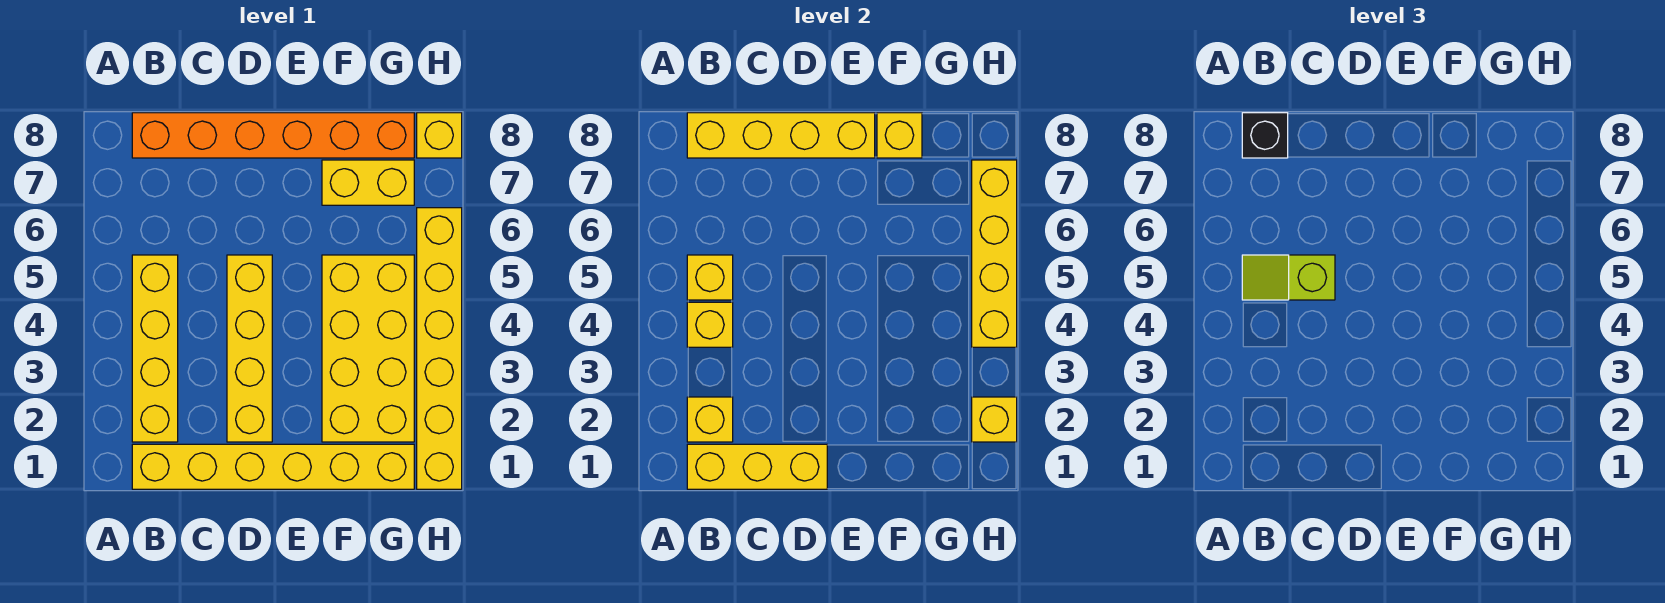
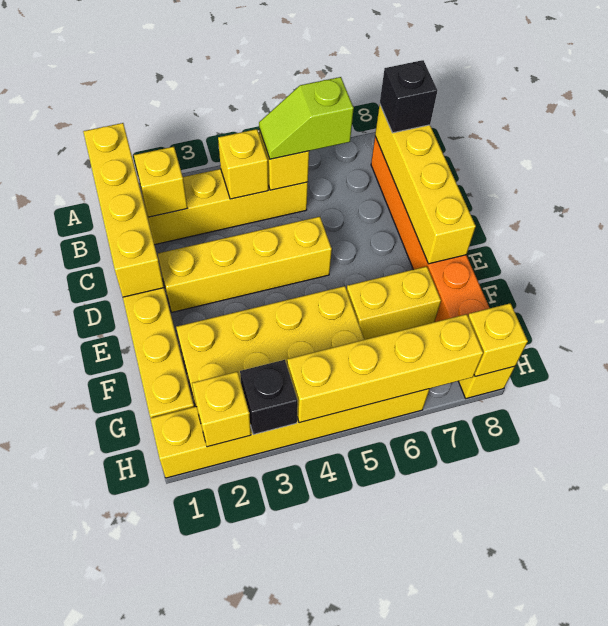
yellow 1x3 brick [687,444,827,489] -> yellow 1x4 brick [83,123,164,297]
lime 1x2 slope [1242,255,1335,300] -> lime 1x2 slope turned to [259,77,354,159]
yellow 1x2 brick [322,160,414,205] -> yellow 1x2 brick turned to [347,266,441,340]
yellow 1x1 brick [877,113,922,158] -> yellow 1x1 brick moved to [468,303,528,376]
none -> black 1x1 brick [240,360,298,435]

